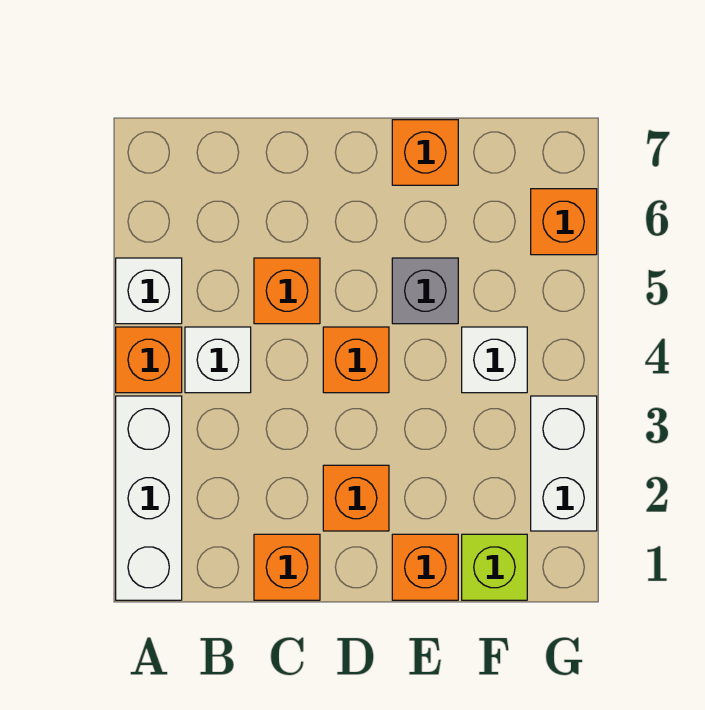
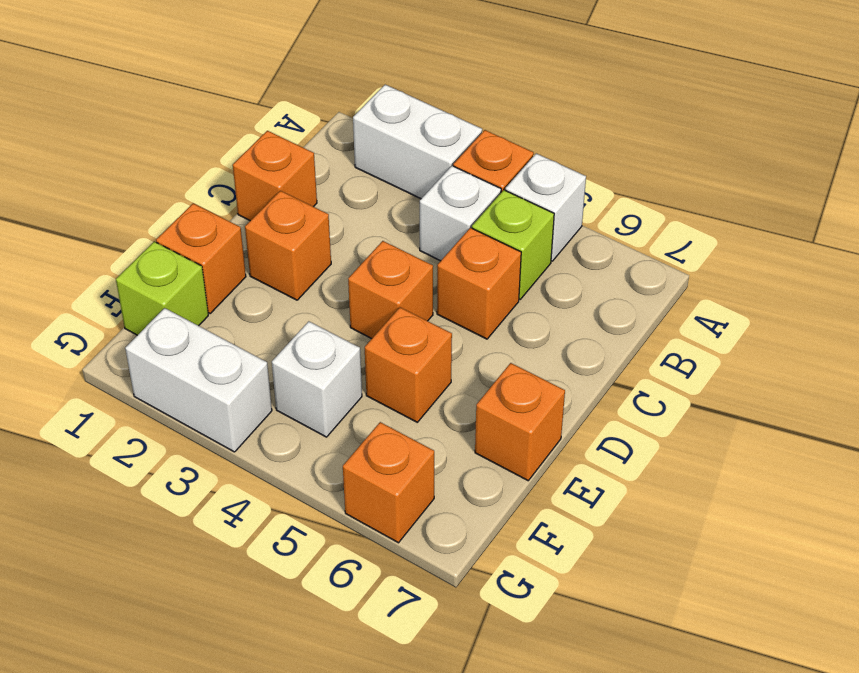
white 1x3 brick [116,396,182,600] -> white 1x2 brick [353,85,482,199]
none -> lime 1x1 brick [472,190,554,299]
grey 1x1 brick [392,258,458,324] -> orange 1x1 brick [365,307,452,422]

